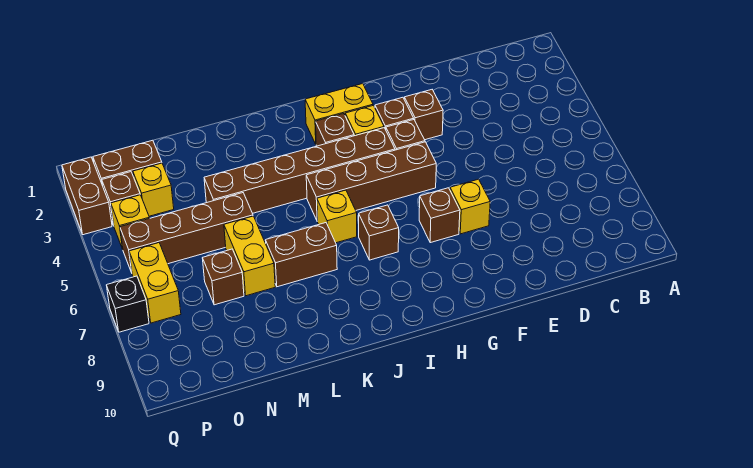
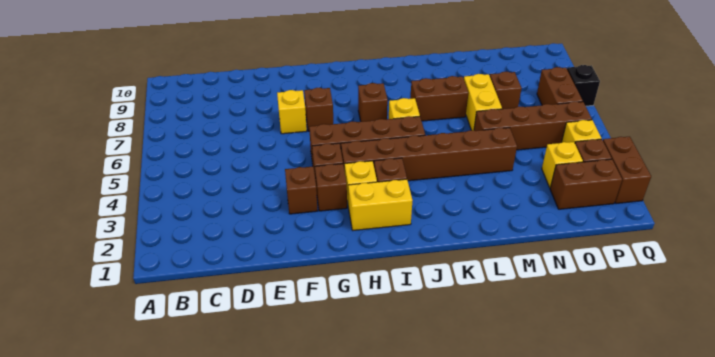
yellow 1x2 brick [129,243,181,323] -> brown 1x2 brick [537,67,583,105]

